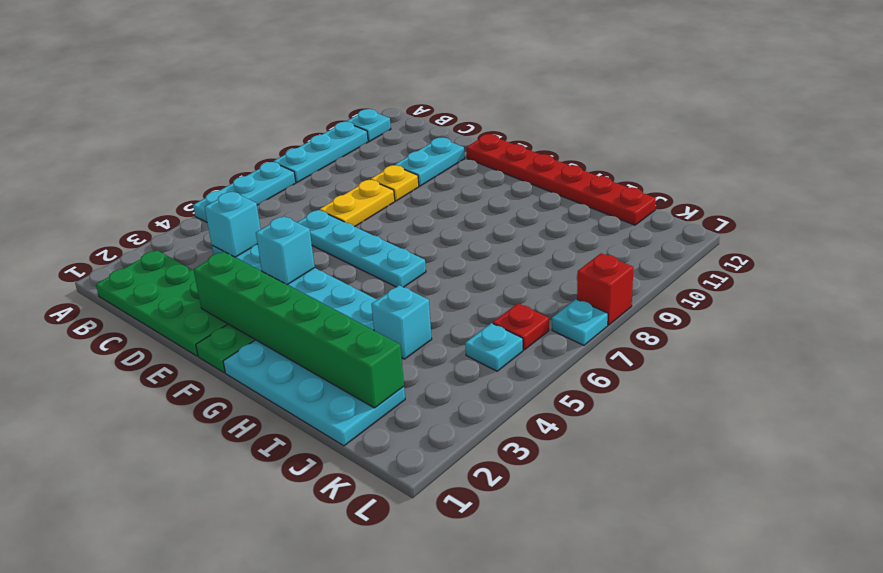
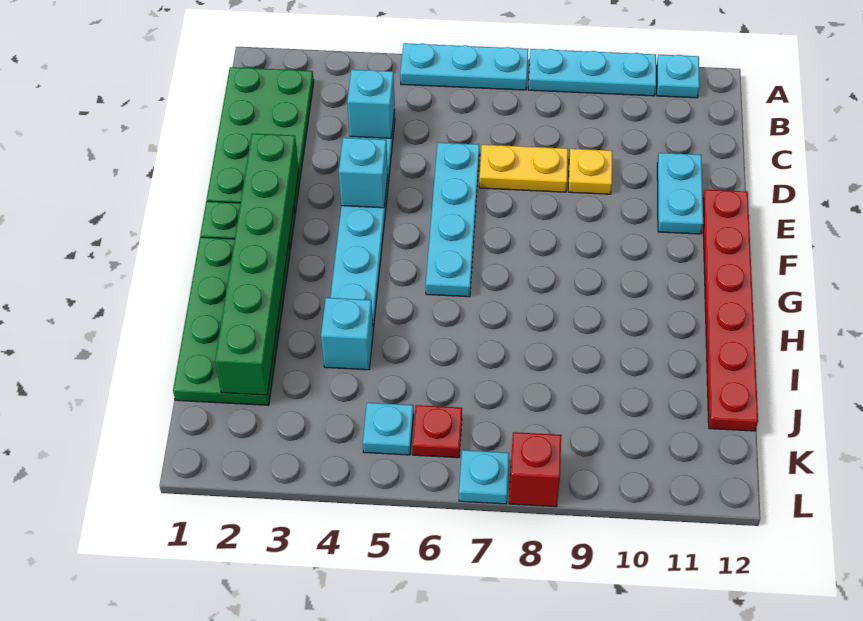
cyan 1x2 plate [395,138,465,186] -> cyan 1x2 plate turned to [657,153,703,234]
cyan 2x4 plate [223,340,405,446] -> green 2x4 plate [173,237,290,405]

